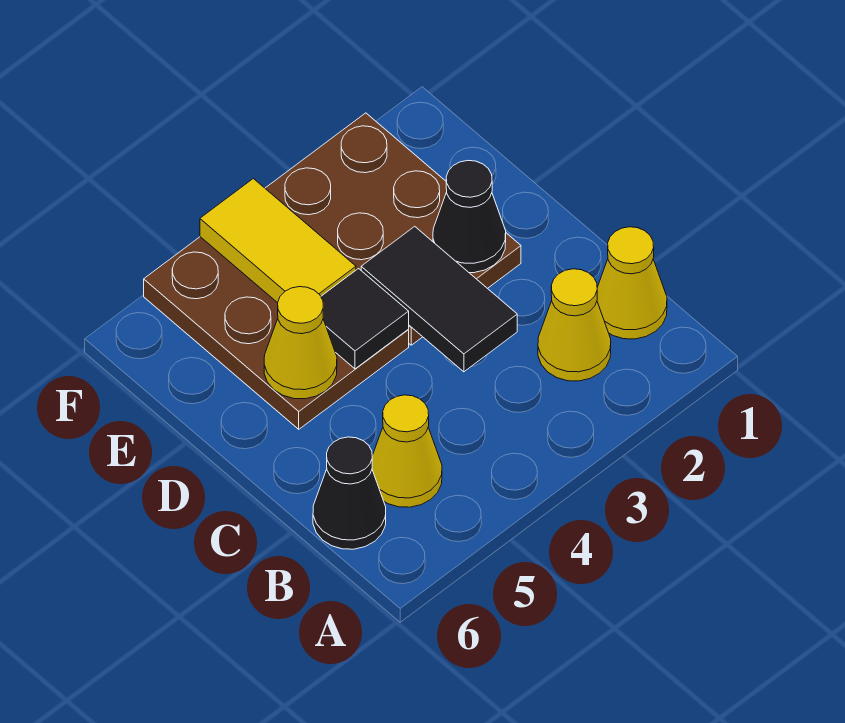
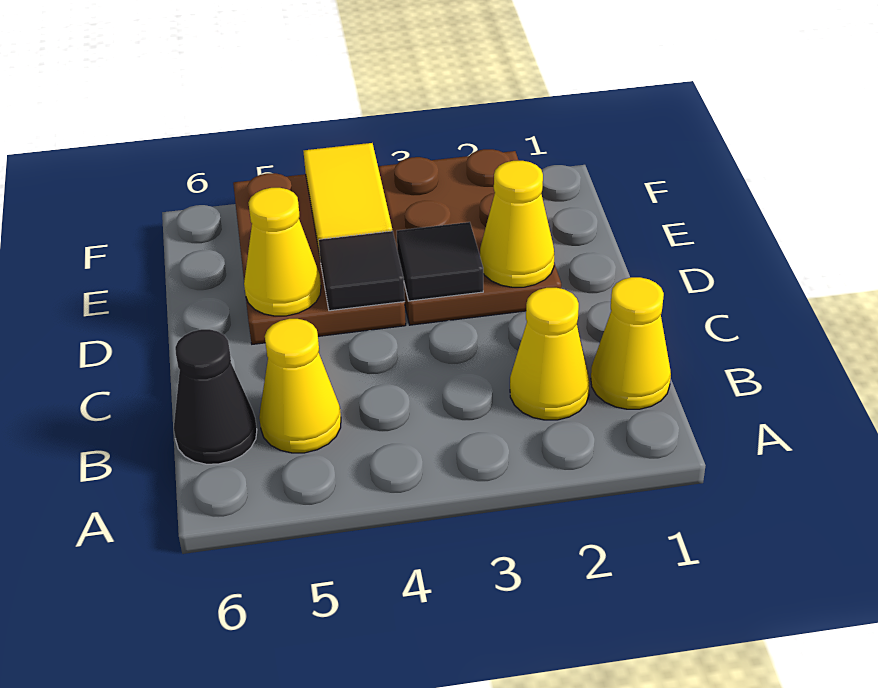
black 1x2 tile [361,226,517,372] -> black 1x1 tile [397,222,483,301]
black 1x1 cone [433,161,506,273] -> yellow 1x1 cone [480,161,554,287]

